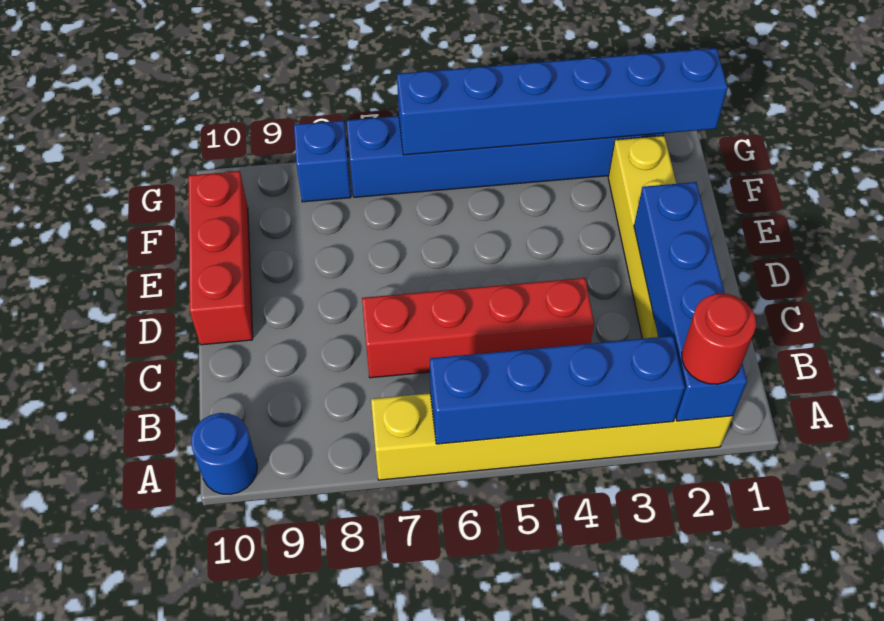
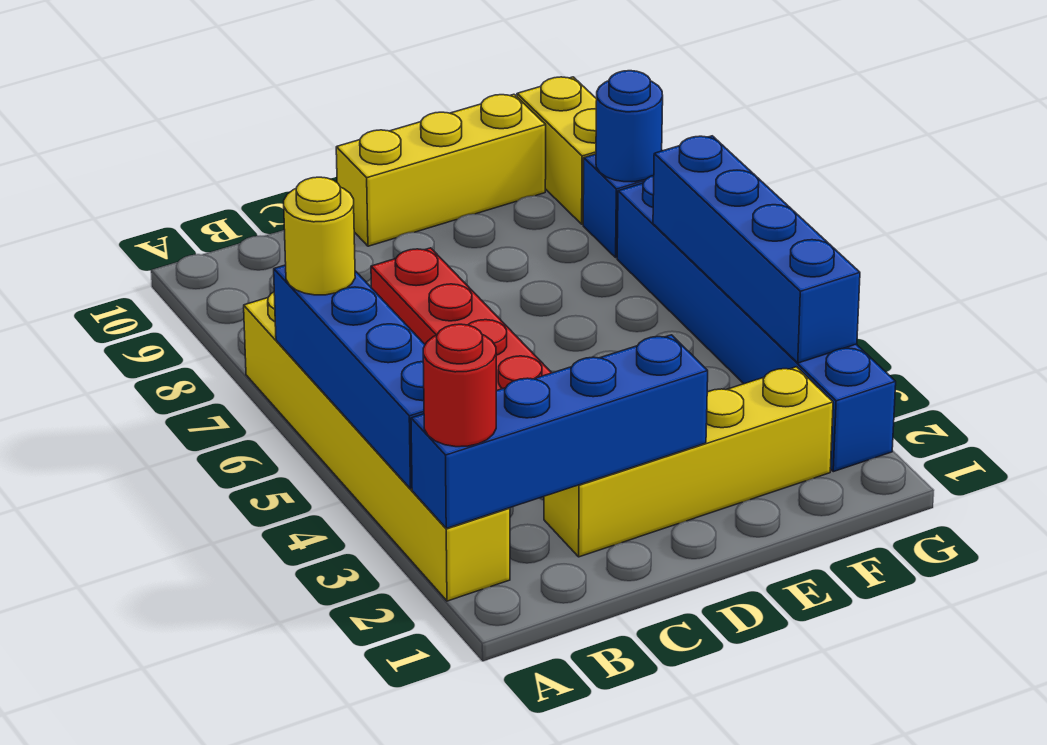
none -> yellow 1x1 round brick [284,177,355,295]
blue 1x1 round brick [191,413,257,494] -> blue 1x1 round brick moved to [596,71,663,182]
red 1x3 brick [188,171,253,345] -> yellow 1x3 brick [336,94,546,246]
blue 1x6 brick [397,48,728,155] -> blue 1x4 brick [653,136,860,363]
none -> yellow 1x2 brick [517,77,597,224]

